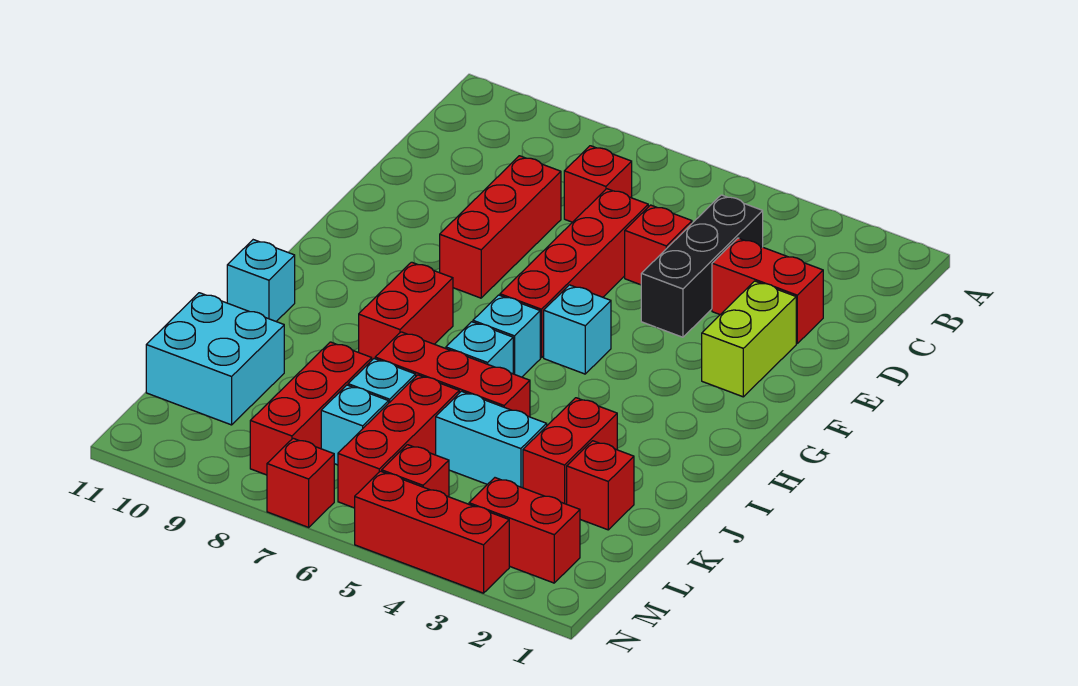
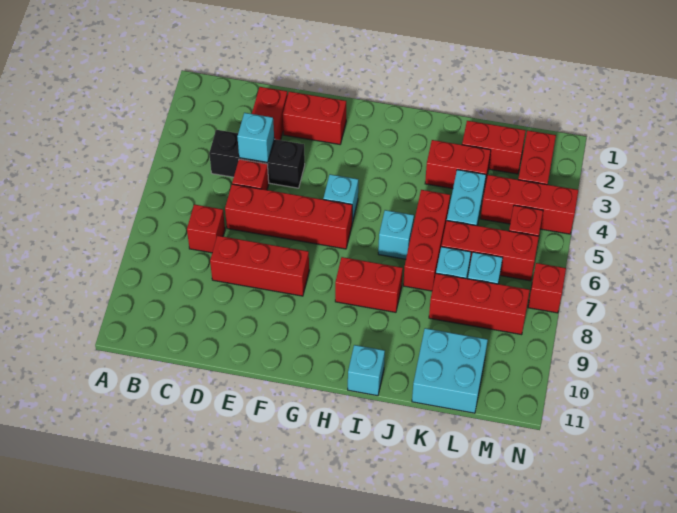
lime 1x2 brick [702,281,796,397] -> red 1x2 brick [283,92,346,144]
cyan 1x1 brick [473,295,540,377] -> cyan 1x1 brick moved to [237,113,274,162]
red 1x1 brick [567,441,634,530] -> red 1x2 brick [462,121,526,174]
red 1x3 brick [355,471,509,593] -> red 1x3 brick turned to [480,175,578,234]

